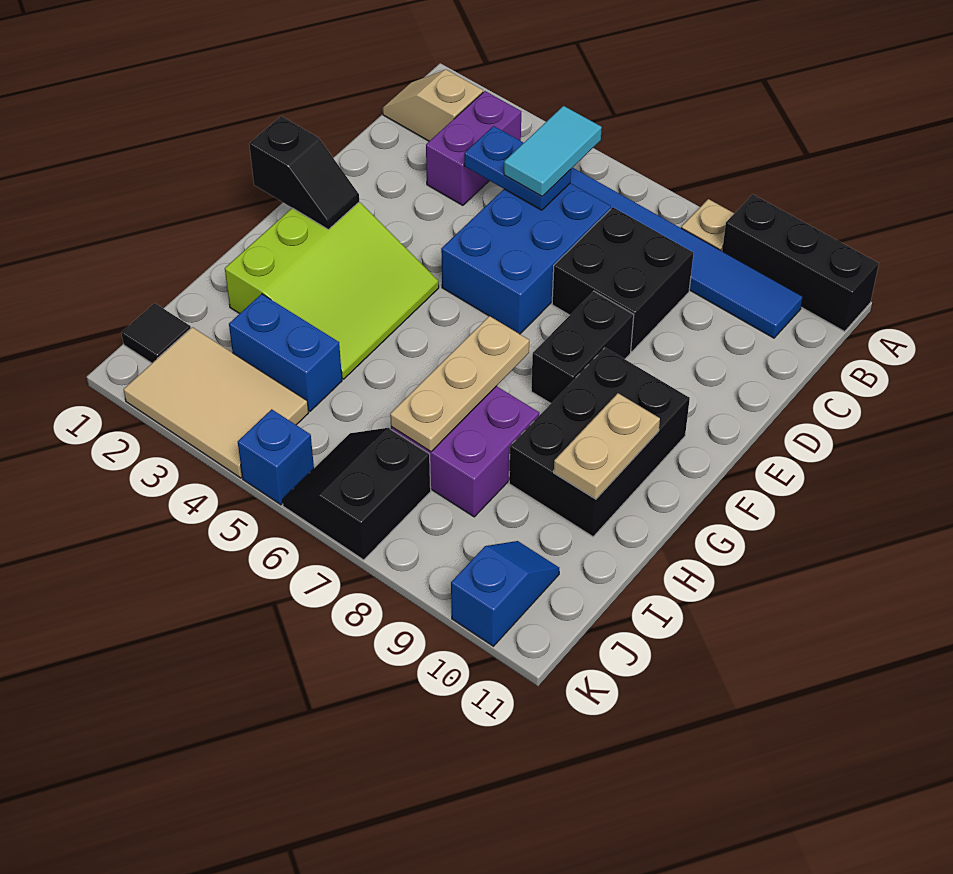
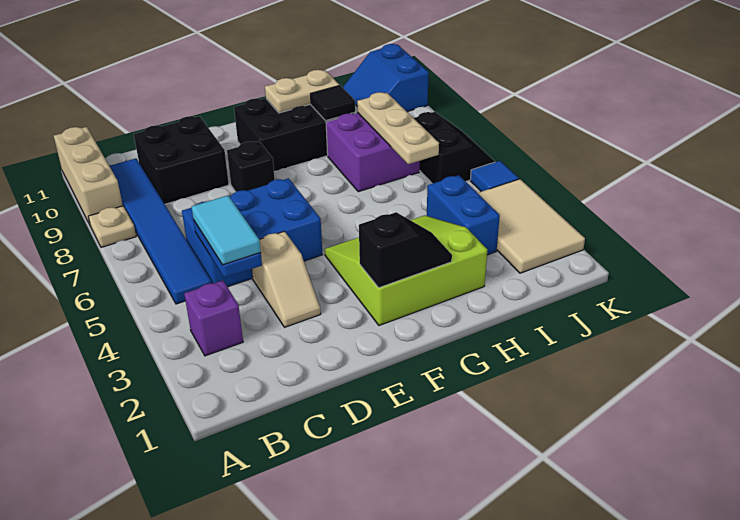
black 1x3 brick [722,195,879,331] -> tan 1x3 brick [54,127,123,225]
tan 1x2 slope [383,70,483,141] -> tan 1x2 slope moved to [252,231,321,327]
purple 1x2 brick [426,91,521,205] -> purple 1x1 brick [184,281,243,356]
cyan 1x2 tile [504,106,602,196] -> cyan 1x2 tile turned to [191,195,261,265]
black 2x2 brick [552,207,693,352] -> black 2x2 brick moved to [134,116,229,204]
black 1x2 brick [531,291,634,403] -> black 1x1 brick [227,141,275,192]
black 1x2 slope [249,116,359,229] -> black 1x2 slope turned to [359,212,452,288]
tan 1x3 plate [390,316,529,452] -> tan 1x3 plate turned to [357,92,439,164]
black 1x1 tile [121,303,191,363] -> black 1x1 tile moved to [311,86,355,121]
black 2x2 slope [282,428,431,560] -> black 2x2 slope turned to [414,112,495,184]
blue 1x2 slope [451,541,559,646] -> blue 2x2 slope [343,44,429,112]
blue 1x1 brick [238,409,314,505] -> blue 1x1 tile [470,161,519,192]

